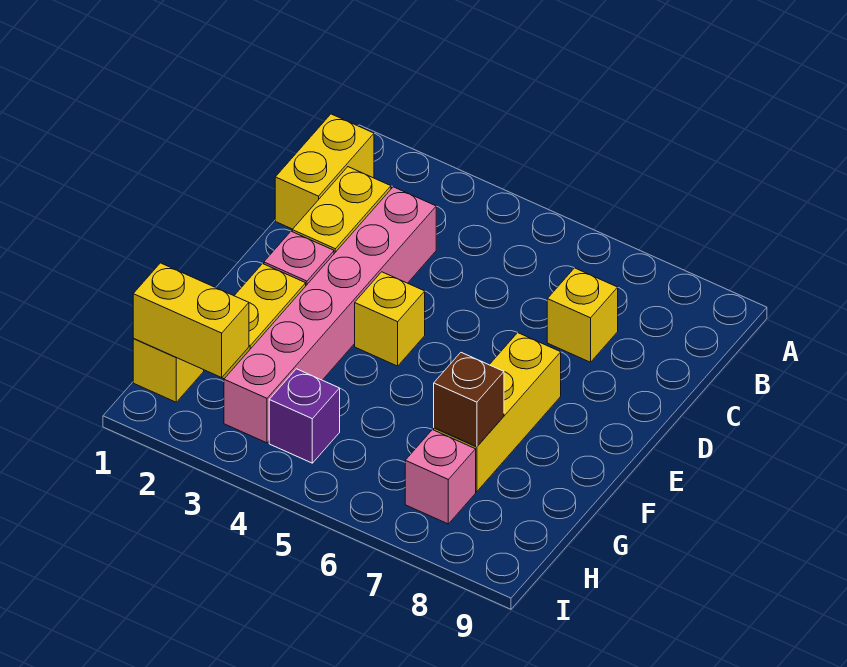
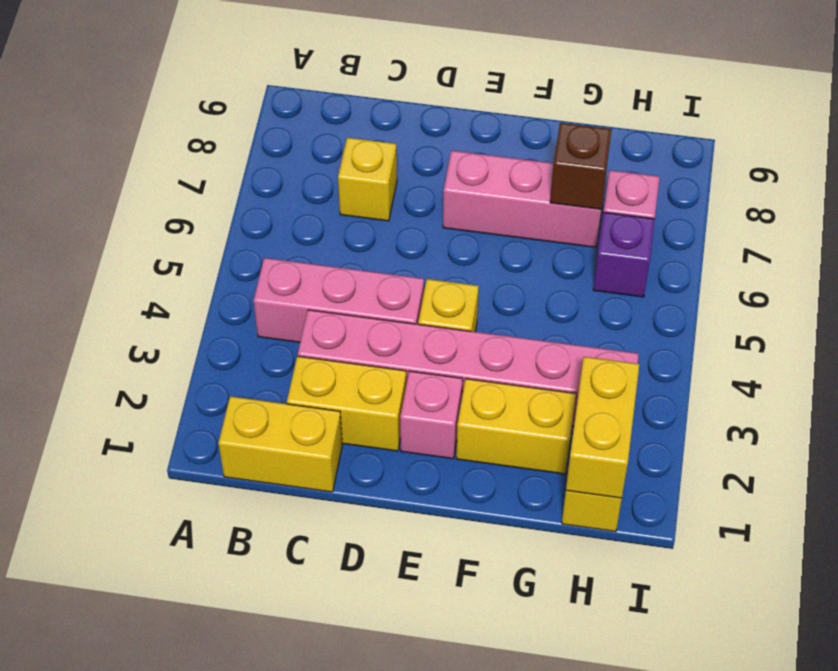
none -> pink 1x3 brick [253,258,424,342]
yellow 1x3 brick [434,333,561,492] -> pink 1x3 brick [443,150,605,247]
purple 1x1 brick [269,369,340,463] -> purple 1x1 brick moved to [593,212,655,297]

